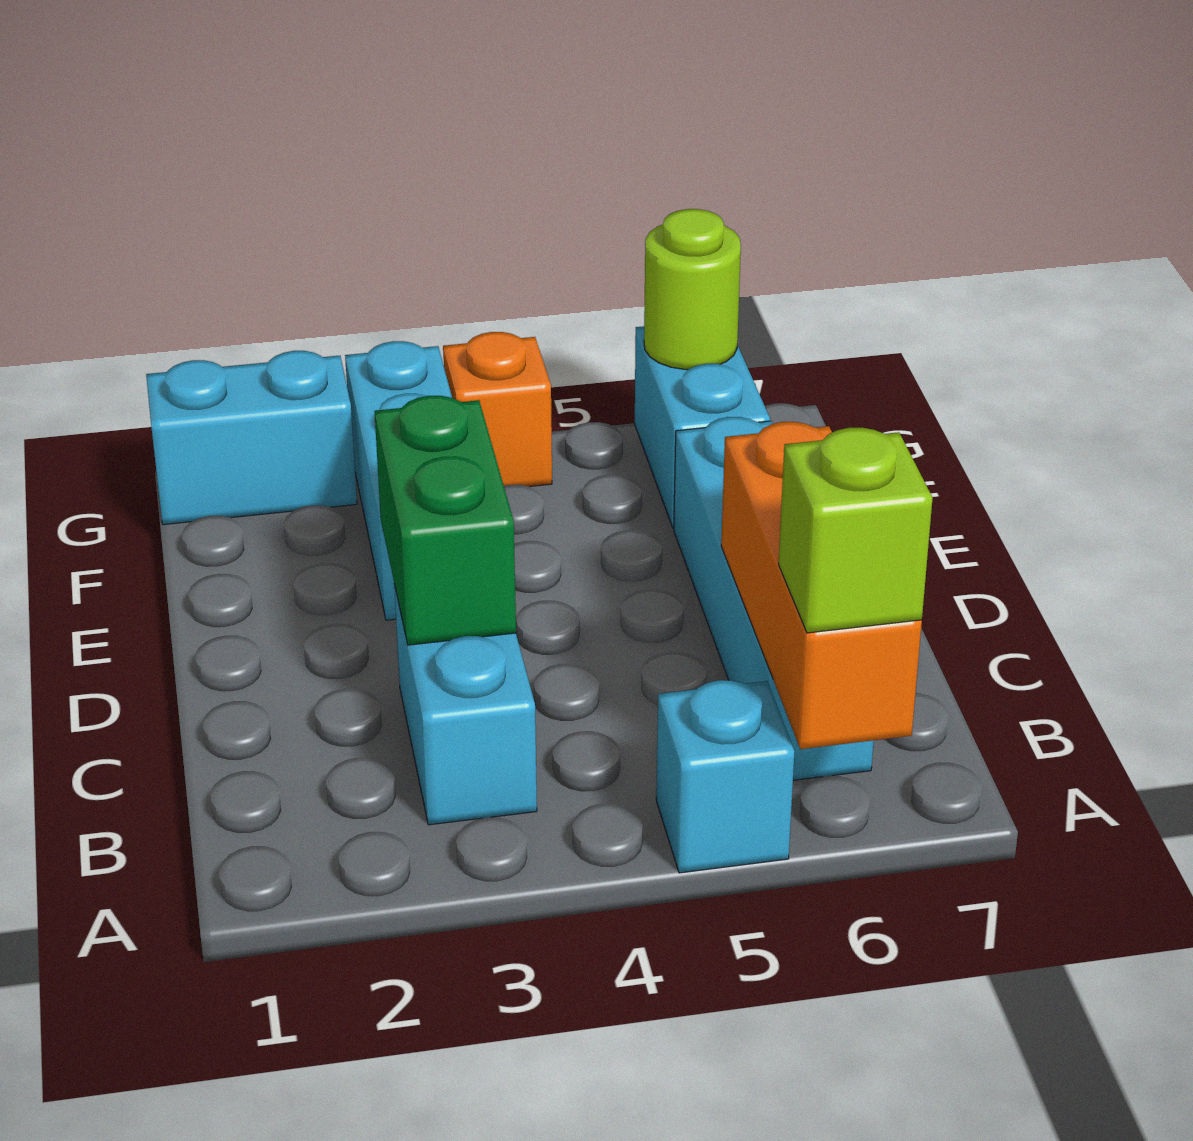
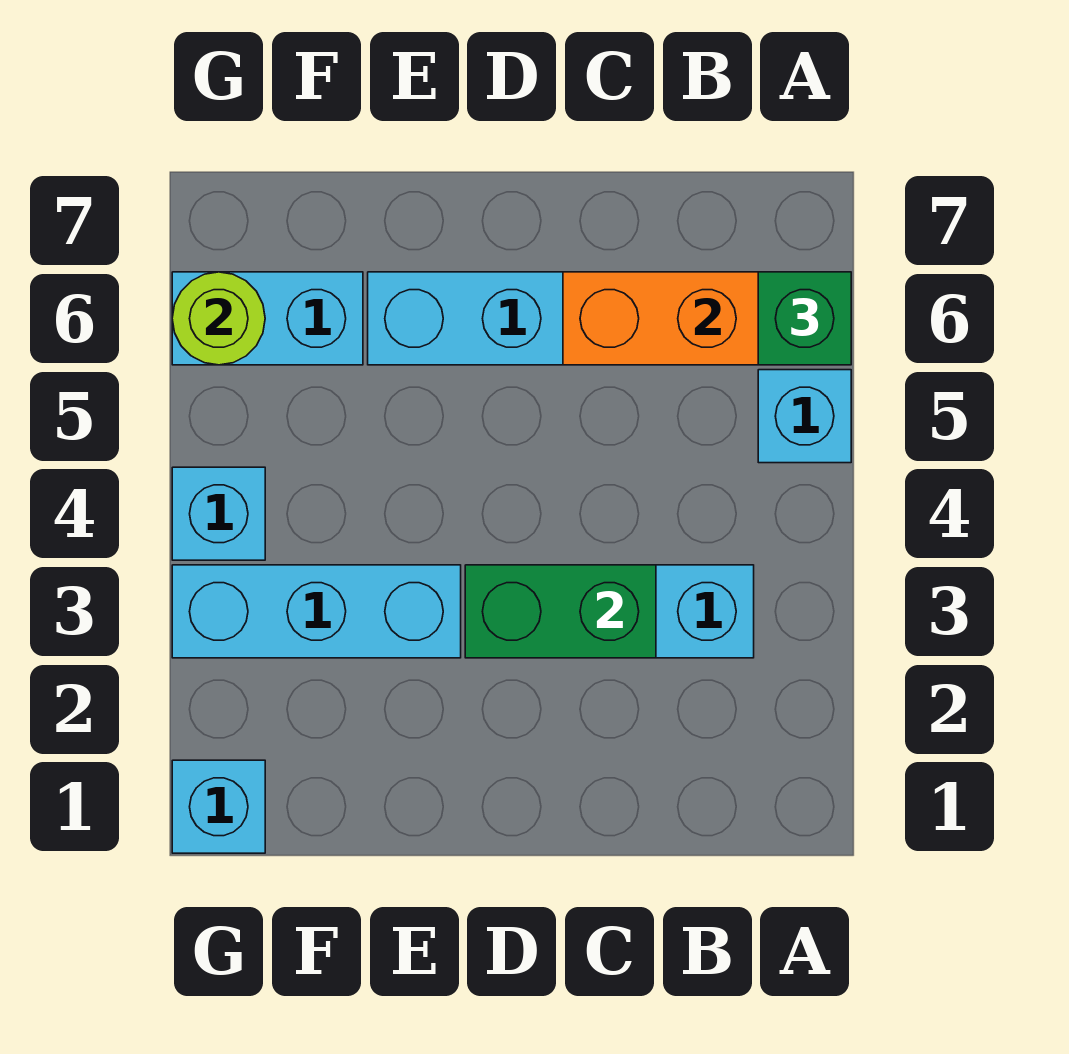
lime 1x1 brick [779,428,933,633] -> green 1x1 brick [758,272,851,365]
cyan 1x2 brick [146,351,357,525] -> cyan 1x1 brick [172,760,265,853]
orange 1x1 brick [443,332,552,487] -> cyan 1x1 brick [172,467,265,560]

